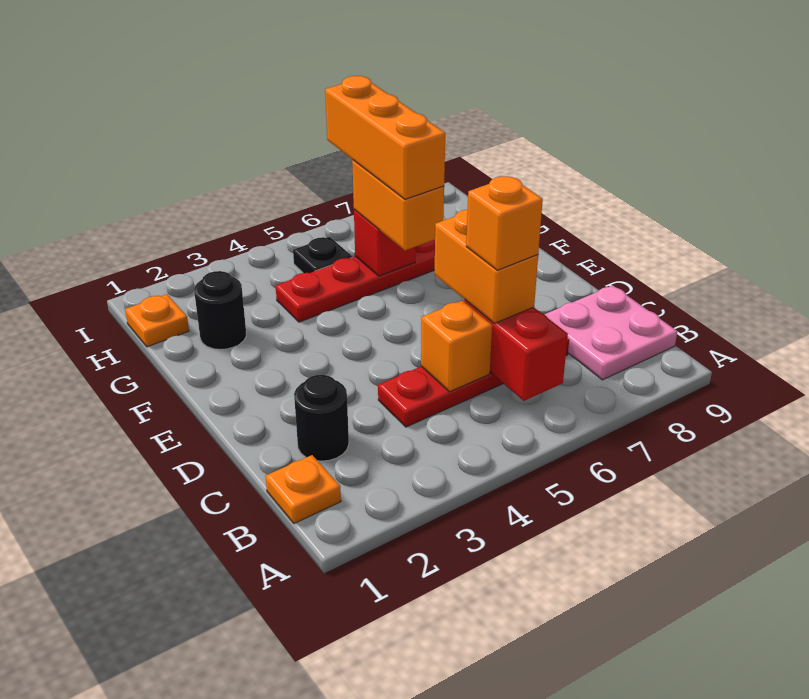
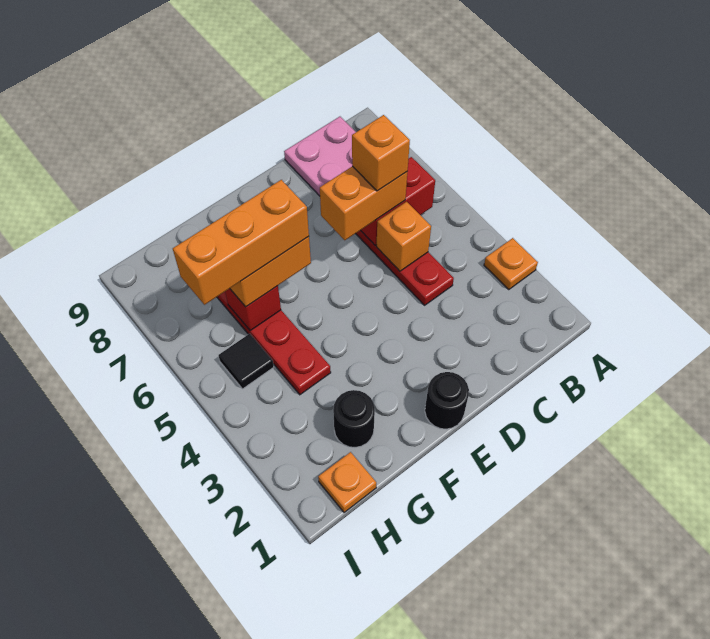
orange 1x1 plate [266,455,341,523] -> orange 1x1 plate moved to [484,238,538,290]
black 1x1 round brick [294,375,349,461] -> black 1x1 round brick moved to [425,372,469,429]
black 1x1 plate [293,237,352,273] -> black 1x1 tile [219,334,274,389]

